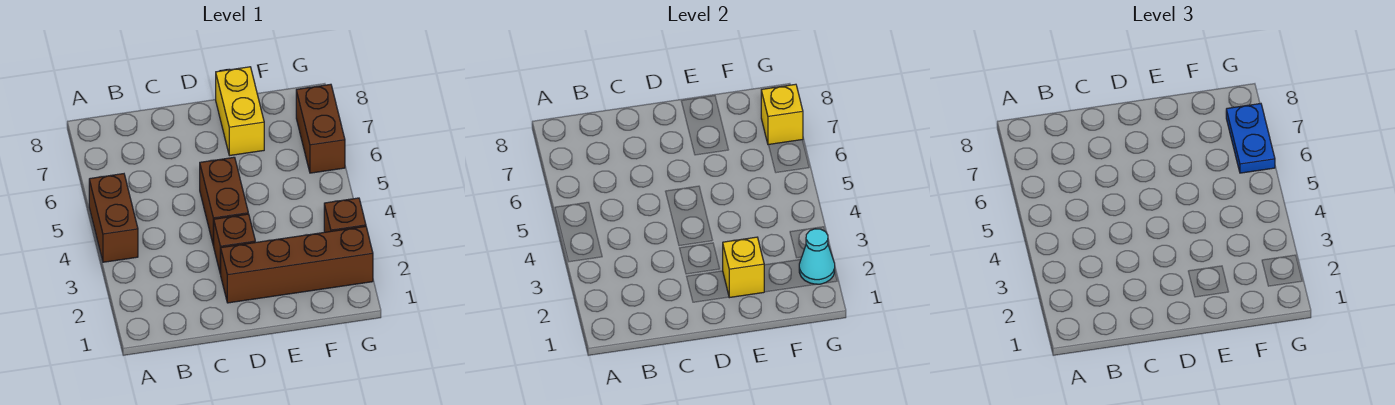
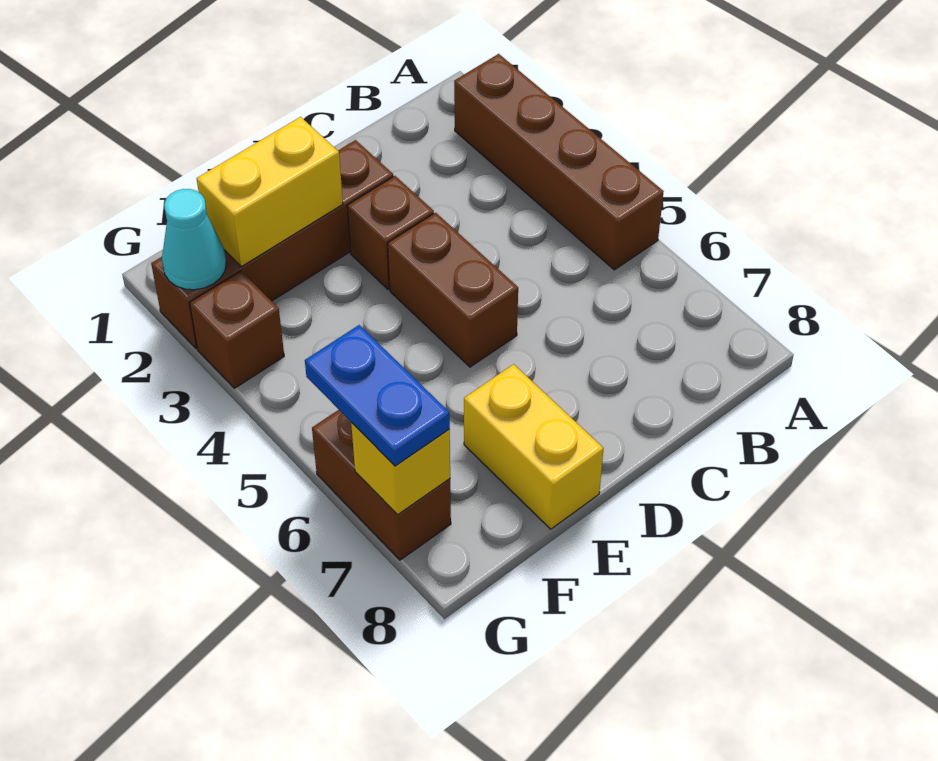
brown 1x2 brick [89,174,138,262] -> brown 1x4 brick [454,54,664,270]
yellow 1x1 brick [723,237,764,298] -> yellow 1x2 brick [197,117,343,267]

